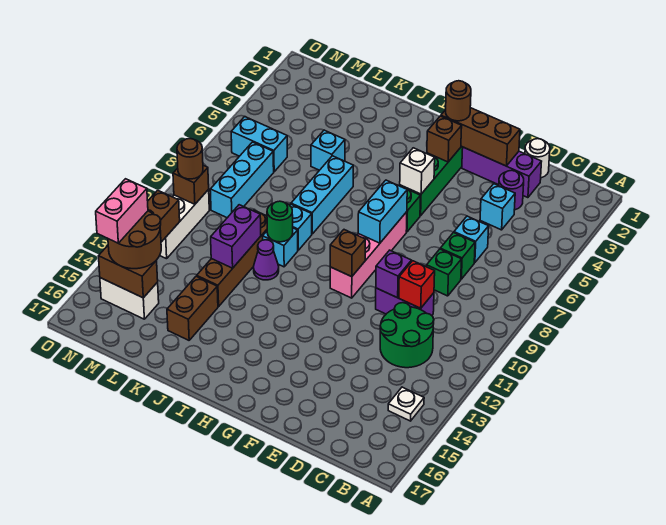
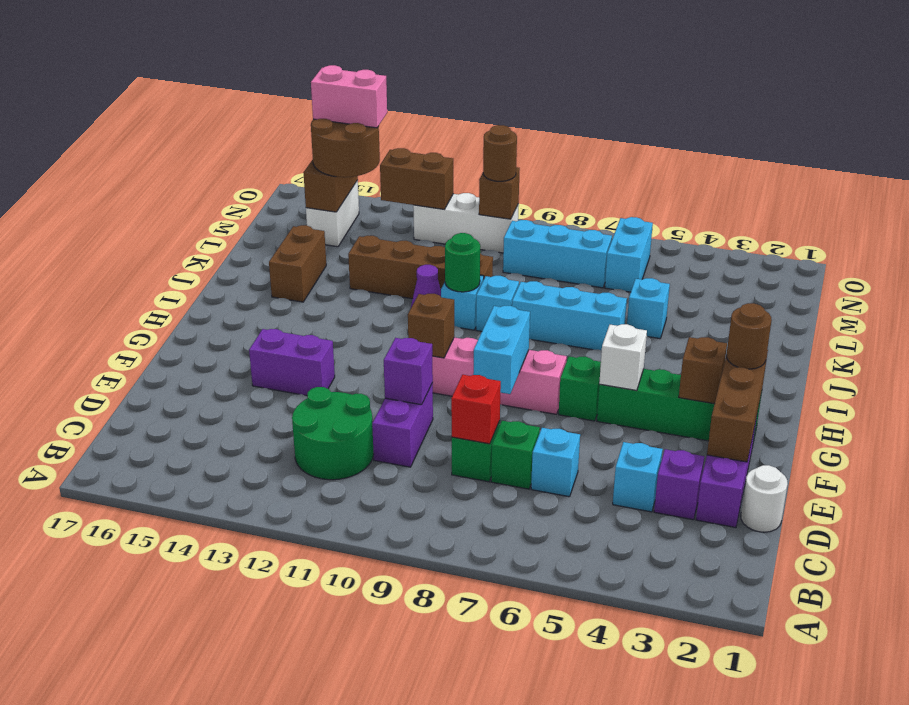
white 1x1 plate [388,387,424,421] -> none
purple 1x1 round brick [499,170,524,210] -> purple 1x1 brick [654,449,704,520]
red 1x1 brick [399,261,435,308] -> red 1x1 brick moved to [451,375,501,444]
cyan 1x2 brick [358,180,407,243] -> cyan 1x2 brick turned to [473,306,530,394]
purple 1x2 brick [211,205,261,268] -> purple 1x2 brick moved to [249,329,335,396]
brown 1x2 brick [167,276,218,340] -> brown 1x2 brick turned to [269,225,326,302]

